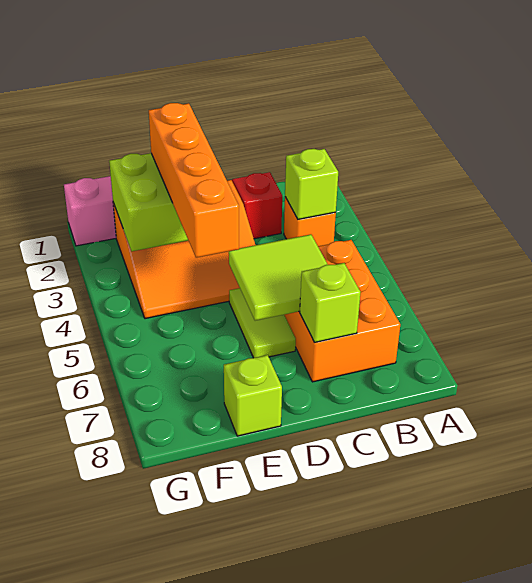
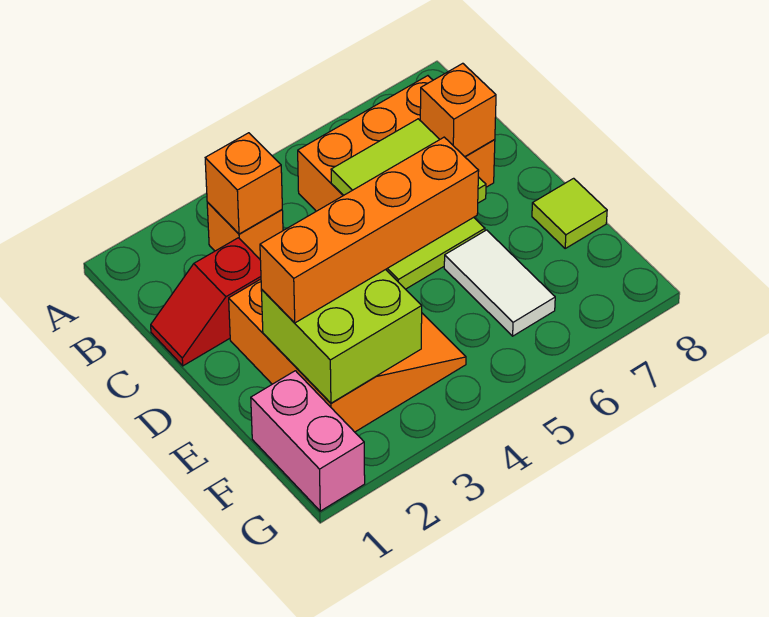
lime 1x1 brick [285,149,338,219] -> orange 1x1 brick [205,133,282,234]
lime 1x1 brick [300,263,361,342] -> orange 1x1 brick [420,63,496,157]
none -> white 1x2 tile [444,230,555,336]
lime 1x1 brick [224,355,282,436] -> lime 1x1 tile [532,178,607,248]

